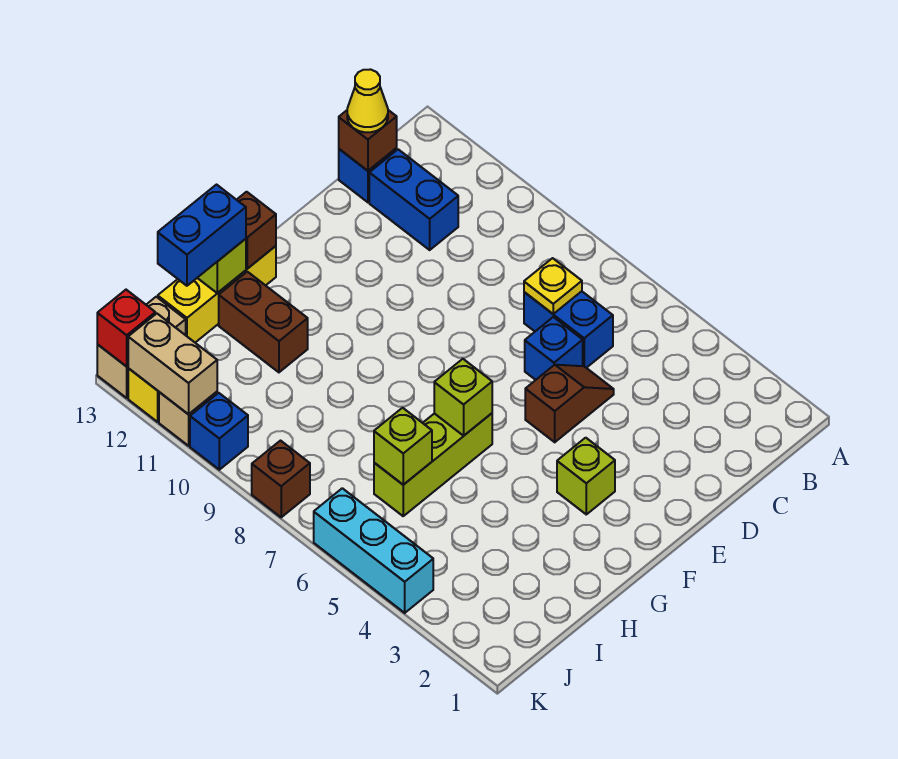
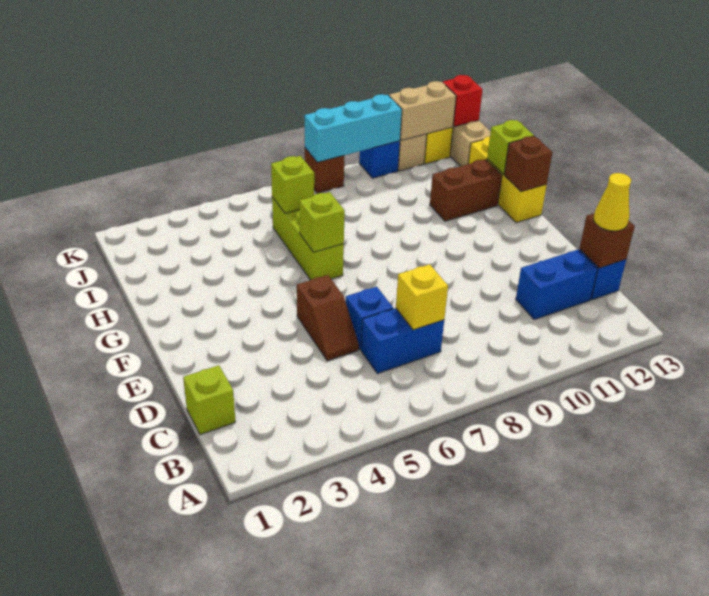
yellow 1x1 plate [524,258,582,314] -> yellow 1x1 brick [396,264,448,330]
lime 1x1 brick [557,438,615,514] -> lime 1x1 brick moved to [183,365,235,435]
blue 1x2 brick [158,185,246,286] -> none
cyan 1x3 brick [314,488,433,613] -> cyan 1x3 brick moved to [304,94,402,162]

